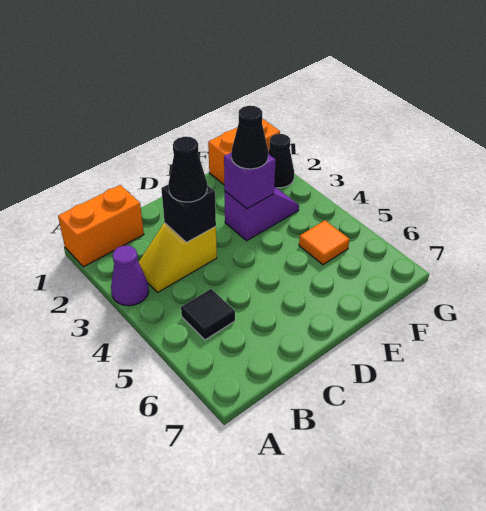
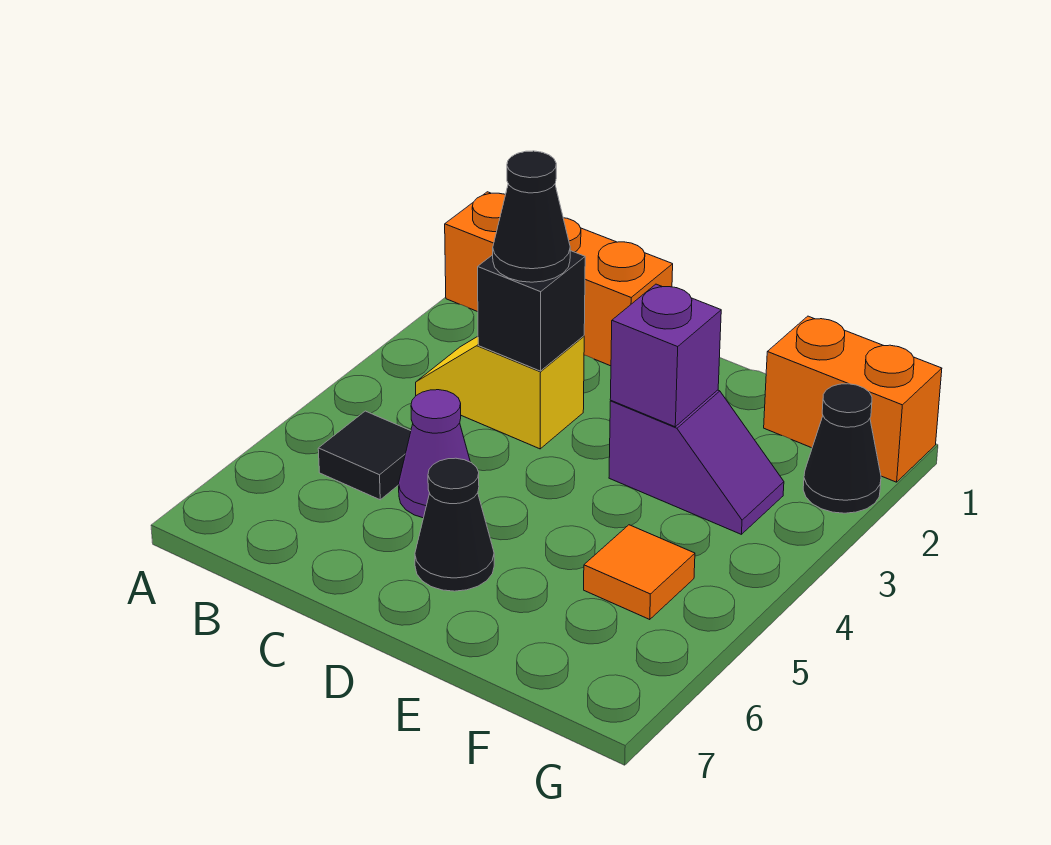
orange 1x2 brick [58,185,144,267] -> orange 1x3 brick [445,192,673,366]
purple 1x1 cone [111,245,149,306] -> purple 1x1 cone moved to [399,390,470,518]
black 1x1 cone [231,106,268,169] -> black 1x1 cone moved to [415,458,494,591]

